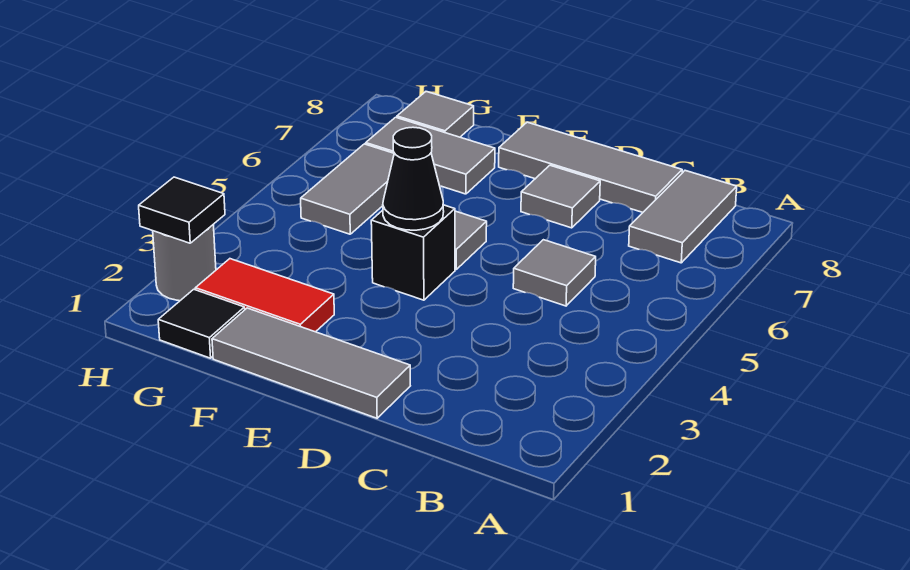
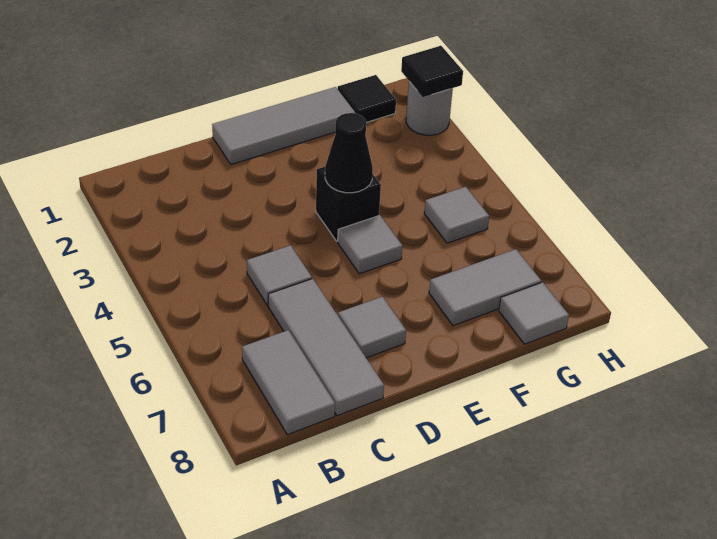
grey 1x3 tile [499,122,682,212] -> grey 1x3 tile turned to [268,279,384,416]
red 1x2 tile [195,259,334,332] -> none
grey 1x2 tile [301,144,394,234] -> grey 1x1 tile [424,187,489,243]

